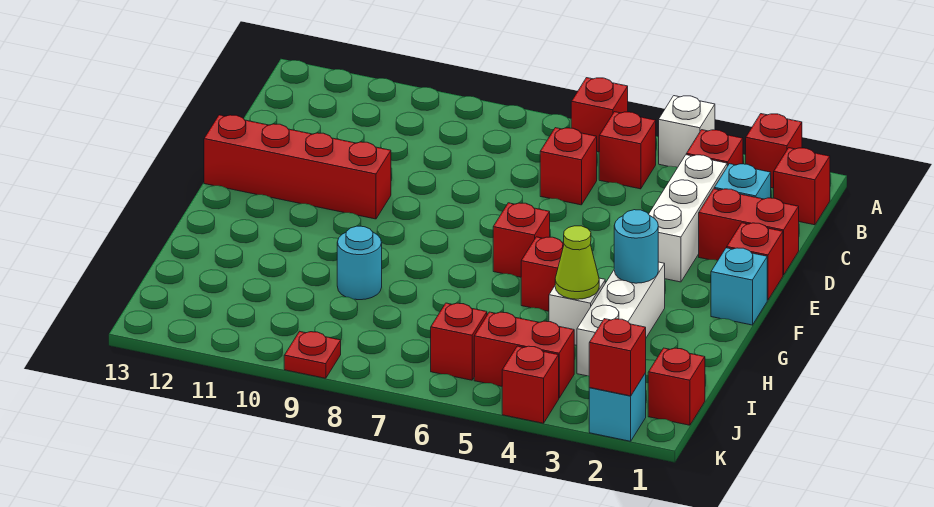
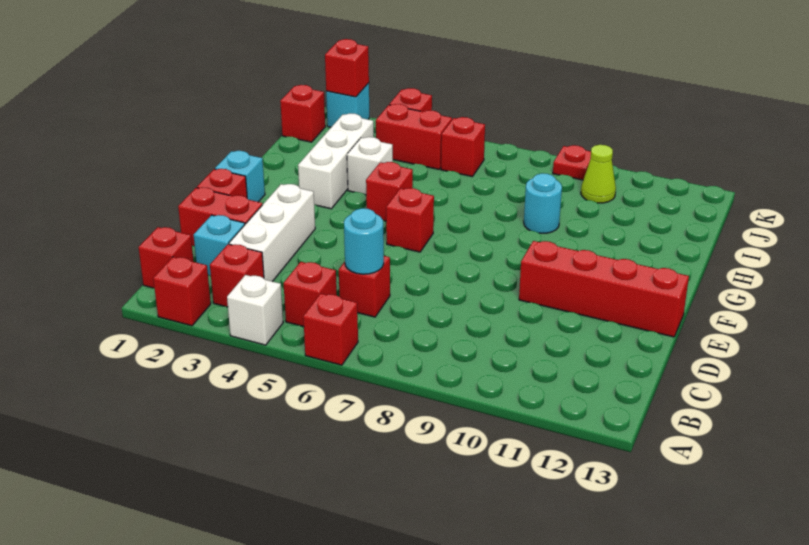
cyan 1x1 round brick [614,210,658,283] -> cyan 1x1 round brick moved to [344,208,384,274]
lime 1x1 cone [555,226,599,299] -> lime 1x1 cone moved to [581,145,616,203]

